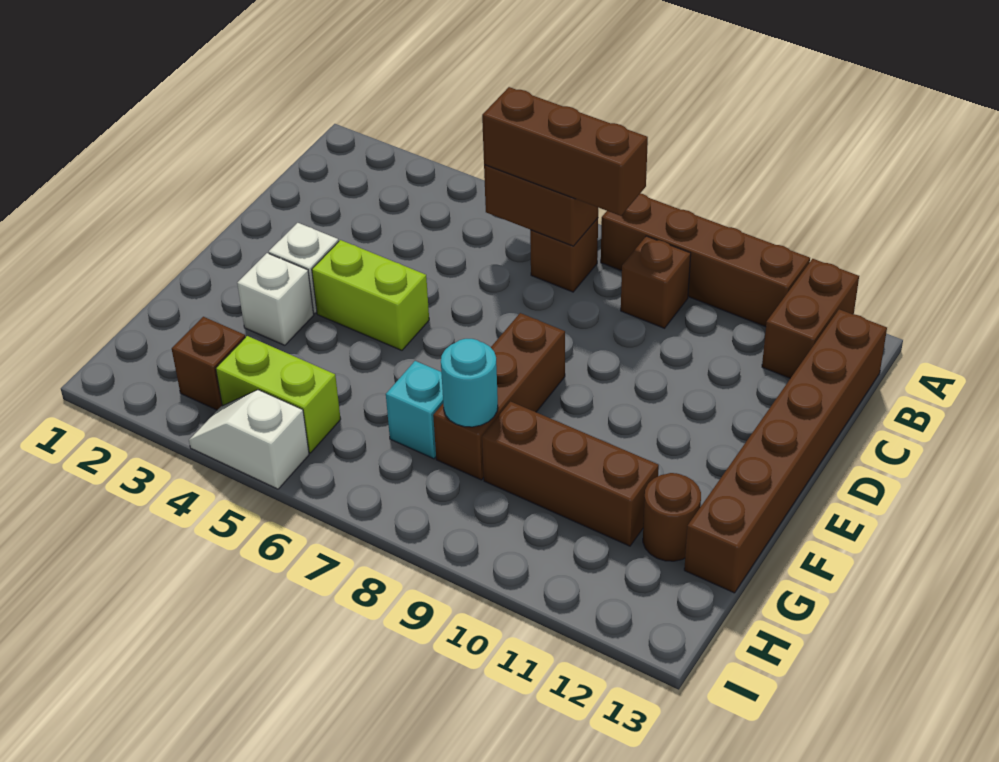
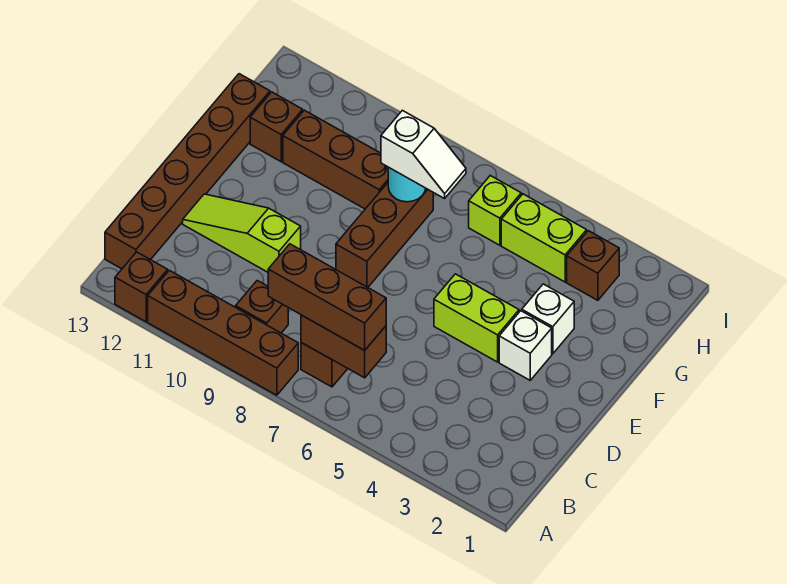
brown 1x2 brick [762,259,859,378] -> brown 1x1 brick [115,252,168,322]
none -> lime 1x3 slope [183,194,301,272]
cyan 1x1 brick [386,361,443,459] -> none
brown 1x1 round brick [643,473,701,561] -> brown 1x1 brick [250,92,303,162]
none -> lime 1x1 brick [469,176,521,245]
white 1x2 slope [189,390,309,489] -> white 1x2 slope moved to [381,110,466,199]

